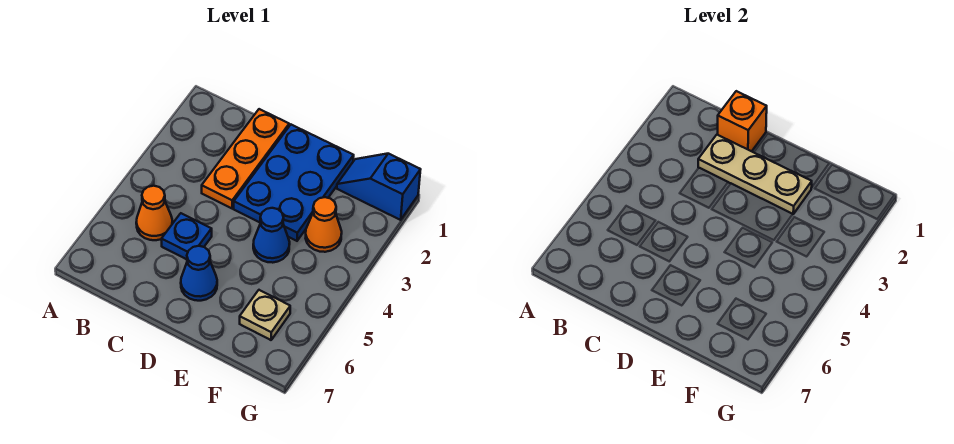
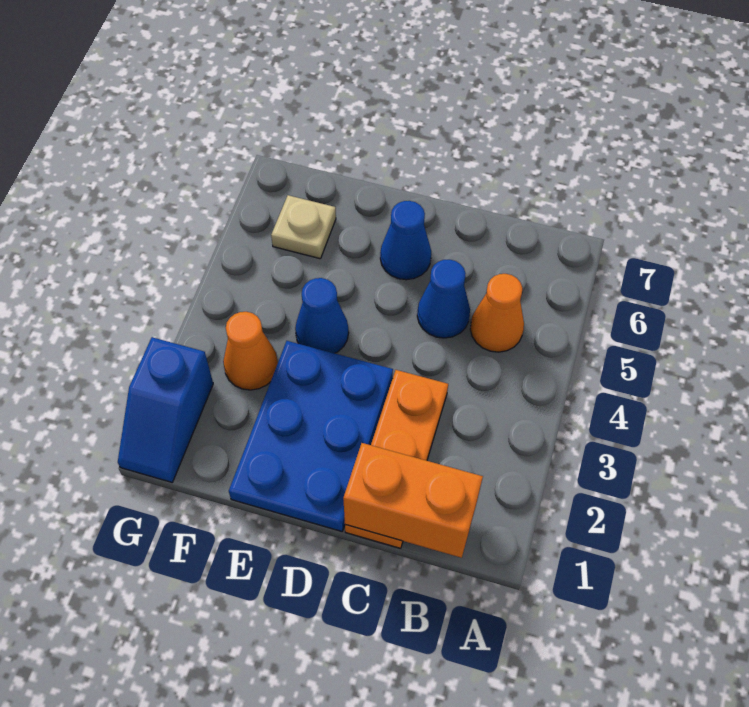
orange 1x1 brick [718,91,767,151] -> orange 1x2 brick [343,443,483,558]
tan 1x3 plate [698,135,812,214] -> none
blue 1x1 plate [162,213,212,259] -> blue 1x1 cone [417,260,470,338]
blue 1x2 slope [337,154,421,220] -> blue 1x2 slope turned to [118,337,213,482]

